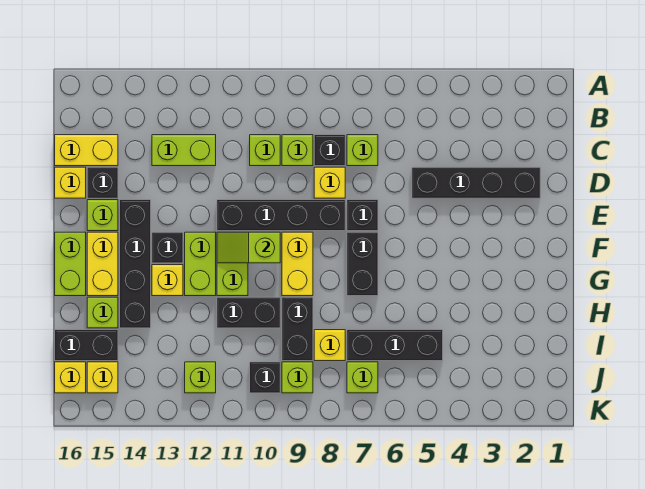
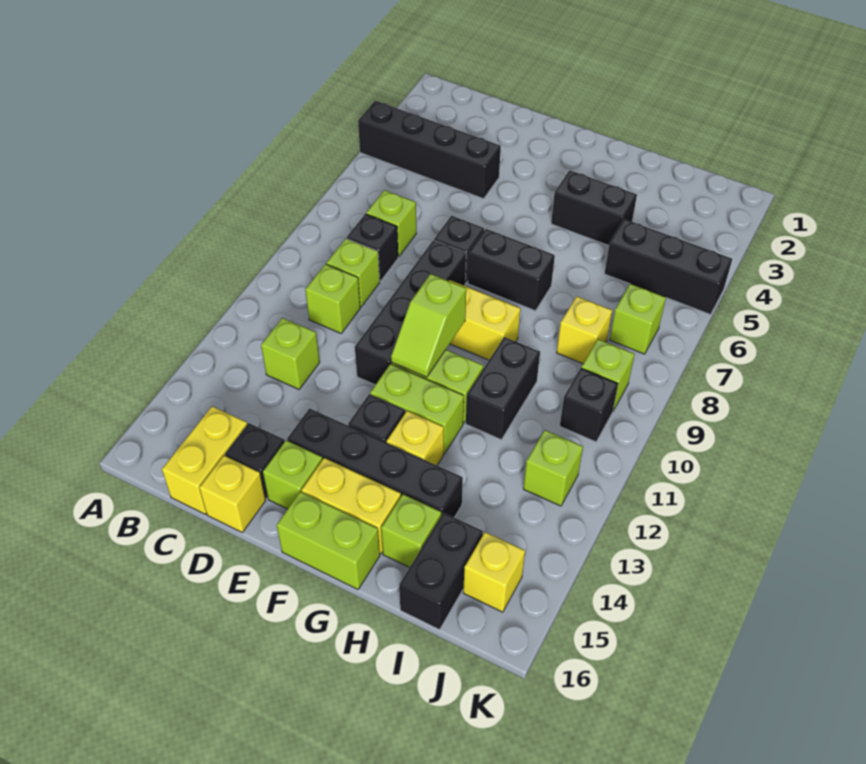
lime 1x2 brick [152,135,216,166] -> lime 1x1 brick [261,318,320,389]
black 1x4 brick [412,167,540,198] -> black 1x4 brick turned to [358,101,501,199]
yellow 1x1 brick [314,167,345,198] -> none
black 1x2 brick [282,297,313,361] -> black 1x2 brick moved to [551,170,637,246]
black 1x3 brick [347,330,443,361] -> black 1x3 brick turned to [604,219,732,315]
yellow 1x1 brick [55,362,86,393] -> none

